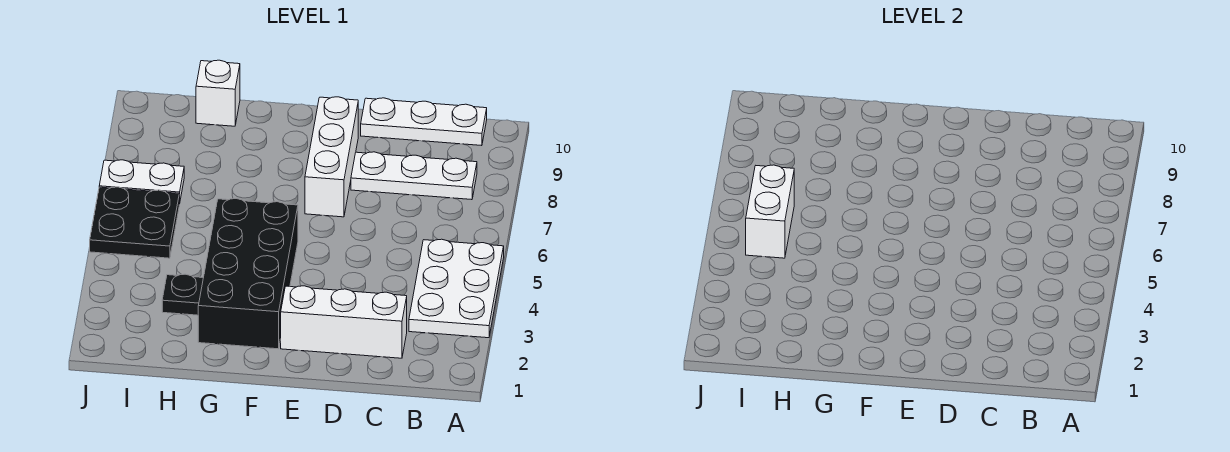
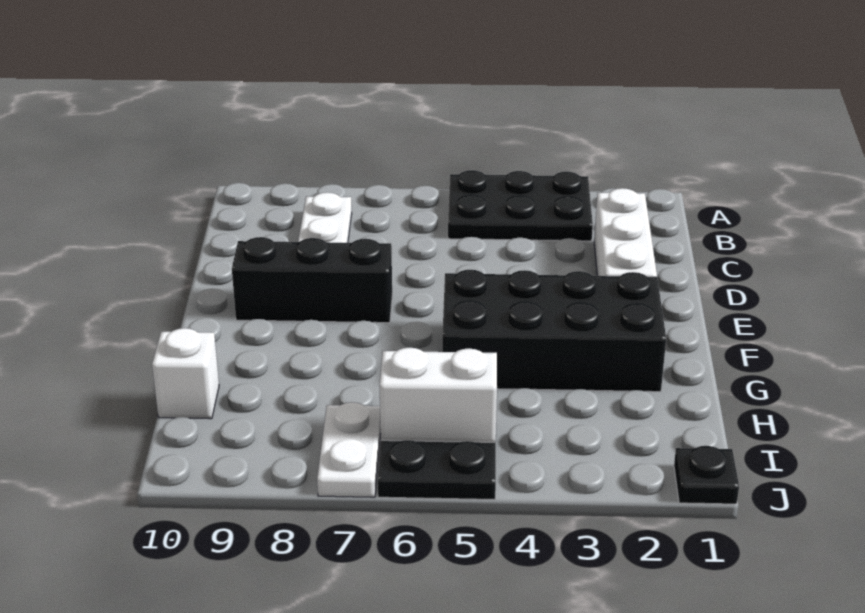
white 2x3 plate [409,239,504,338] -> black 2x3 plate [448,170,593,241]
white 1x3 plate [361,98,487,146] -> none
white 1x3 brick [305,97,358,217] -> black 1x3 brick [232,237,392,323]
black 1x1 plate [162,274,203,315] -> black 1x1 plate moved to [674,446,739,504]

